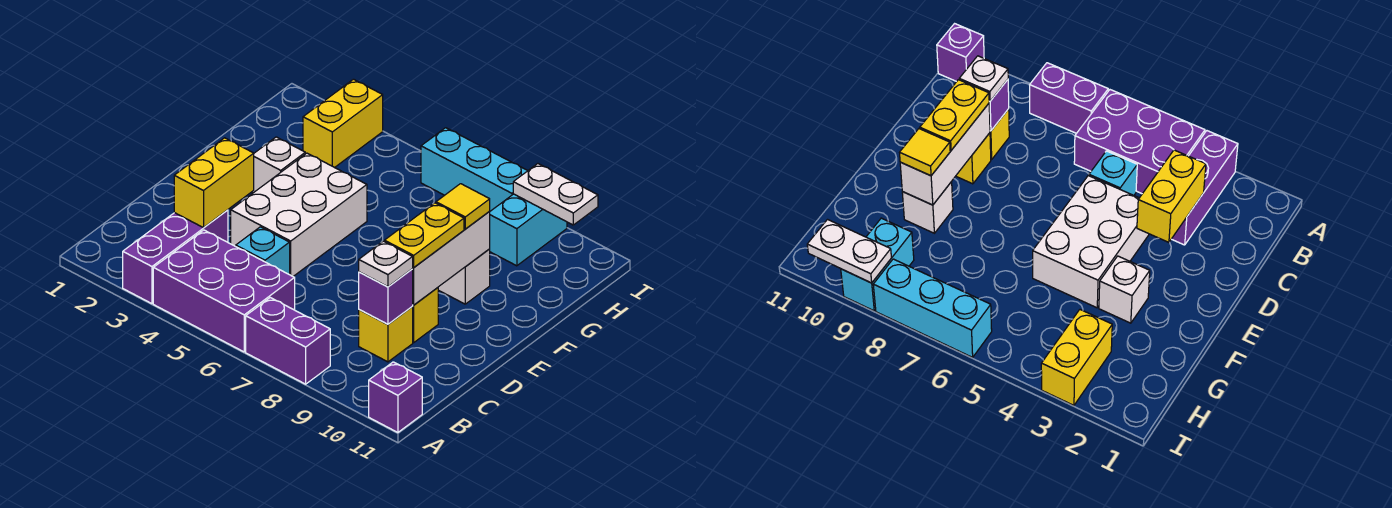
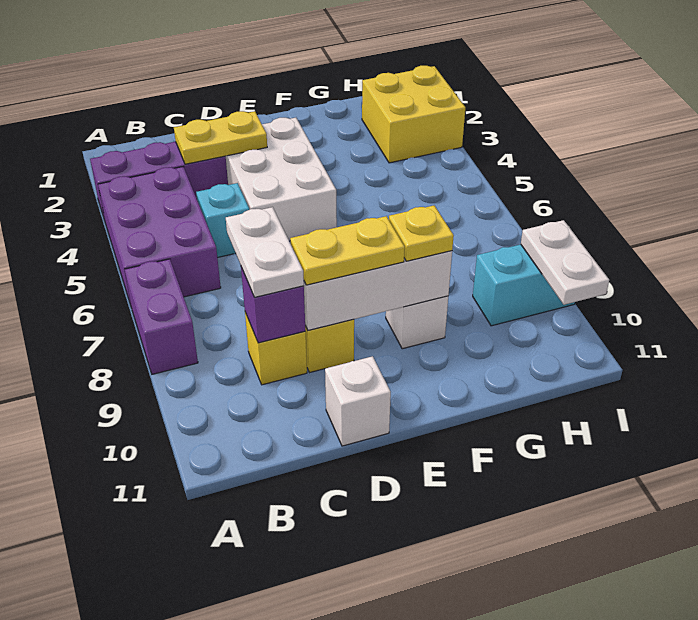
purple 1x1 brick [369,362,422,432] -> none
yellow 1x2 brick [174,138,254,228] -> yellow 1x2 plate [174,111,267,164]
white 1x1 plate [359,241,413,287] -> white 1x2 plate [226,207,304,298]
white 2x3 brick [231,153,367,276] -> white 2x3 brick turned to [225,118,337,241]
white 1x1 brick [252,137,305,193] -> white 1x1 brick moved to [325,356,391,446]
yellow 1x1 tile [436,184,490,229] -> yellow 1x1 plate [389,206,454,261]
yellow 1x2 brick [303,79,383,168] -> yellow 2x2 brick [362,66,465,163]
cyan 1x3 brick [421,128,528,211] -> none

